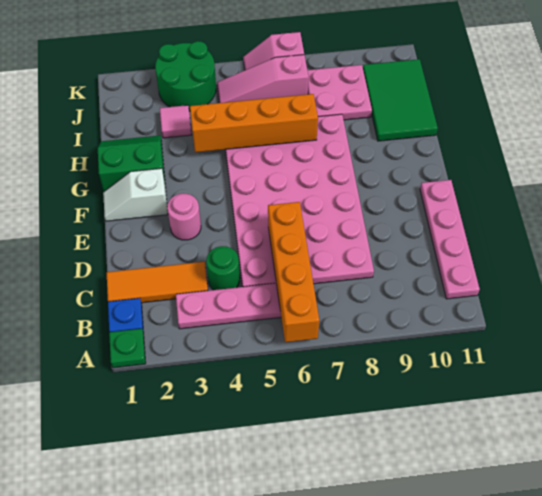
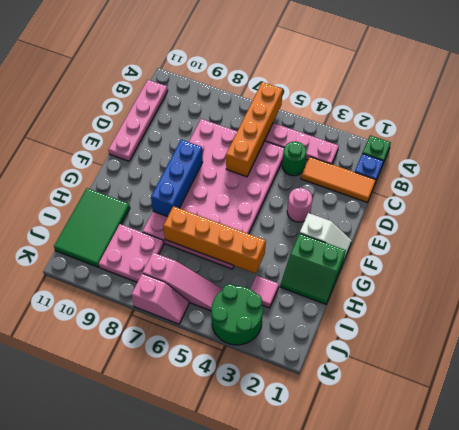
none -> blue 1x3 brick [151,140,203,217]

